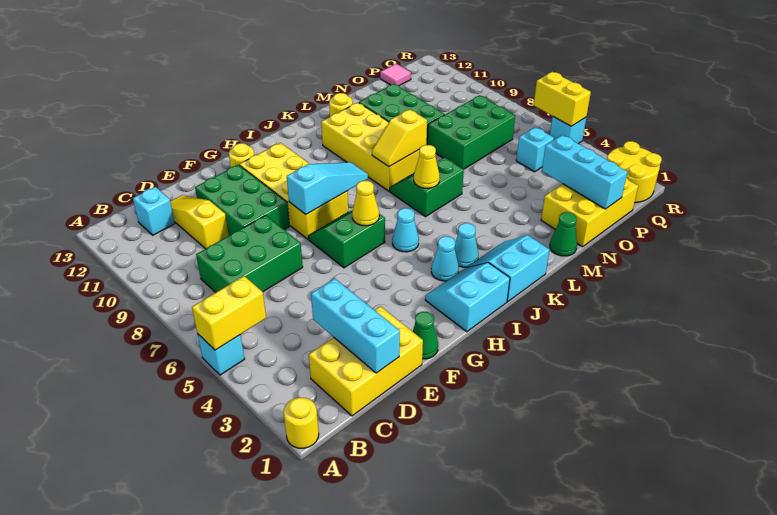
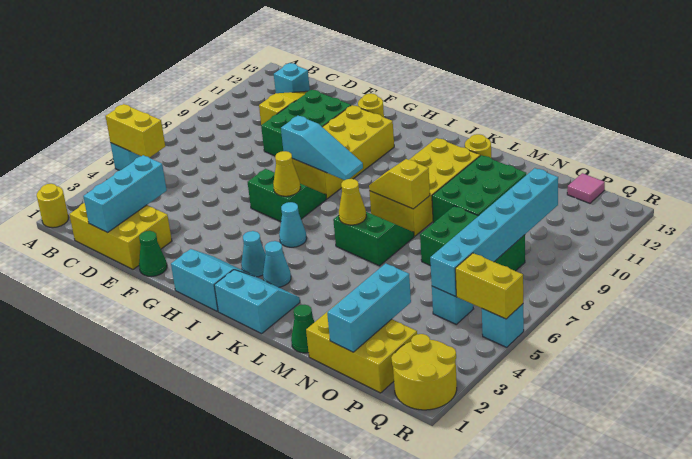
green 2x3 brick [196,215,303,292] -> none
none -> cyan 1x6 brick [430,168,558,296]
yellow 1x2 brick [534,72,591,126] -> yellow 1x2 brick turned to [455,253,523,319]

